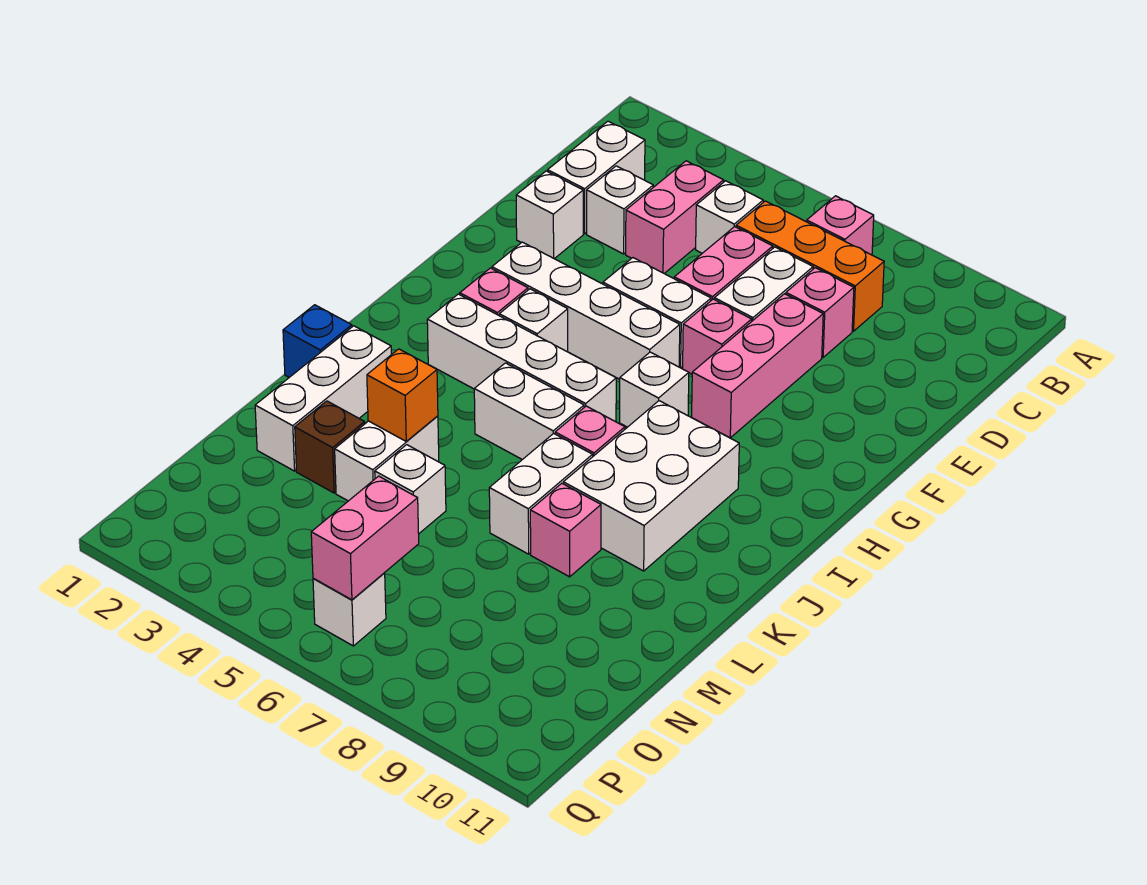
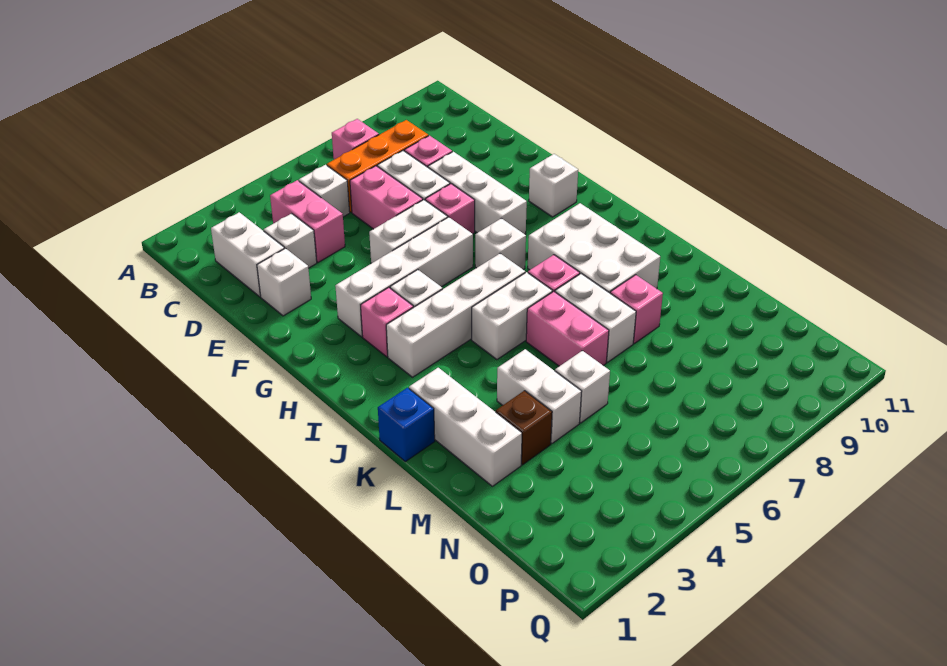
pink 1x3 brick [692,294,823,438] -> white 1x3 brick [428,152,527,234]
orange 1x1 brick [367,349,438,442] -> none
pink 1x2 brick [311,476,419,600] -> pink 1x2 brick moved to [526,292,609,366]
white 1x1 brick [313,573,386,646] -> white 1x1 brick moved to [529,154,578,217]

